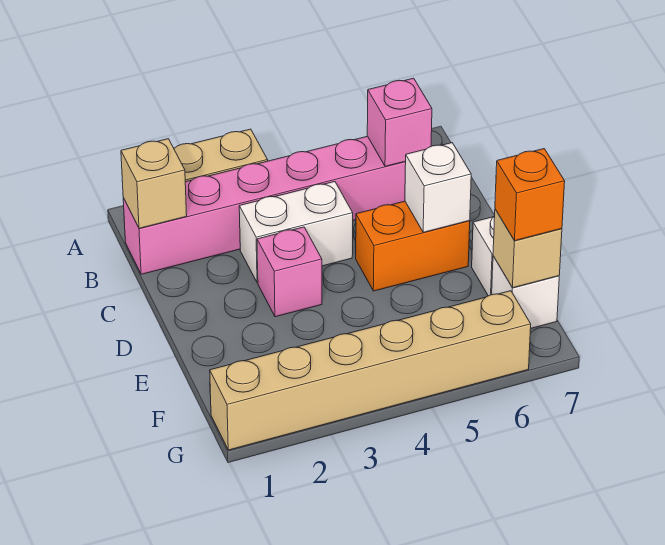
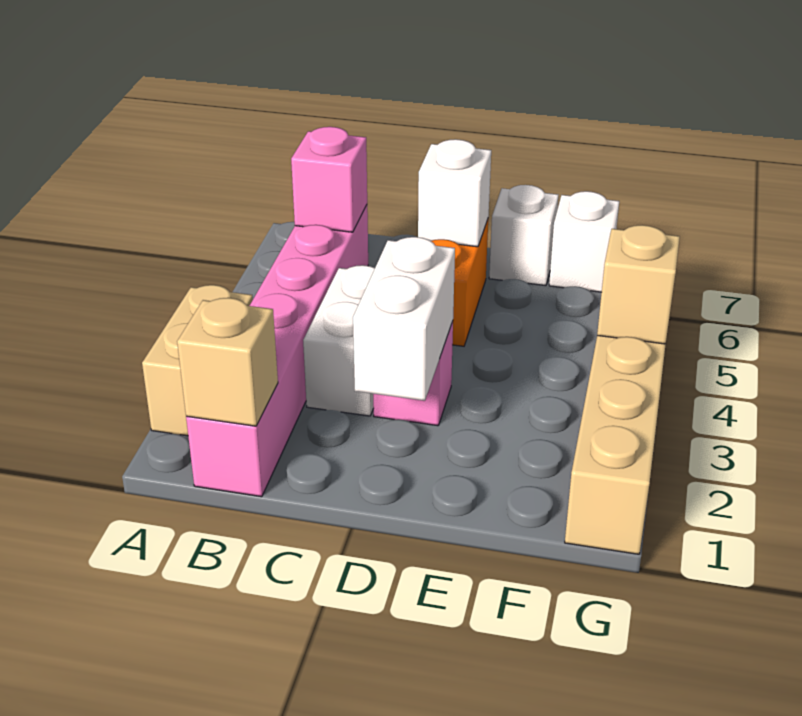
none -> white 1x2 brick [353,237,455,401]
tan 1x1 brick [493,209,562,288] -> tan 1x1 brick moved to [597,225,680,344]
orange 1x1 brick [495,149,565,241] -> none

